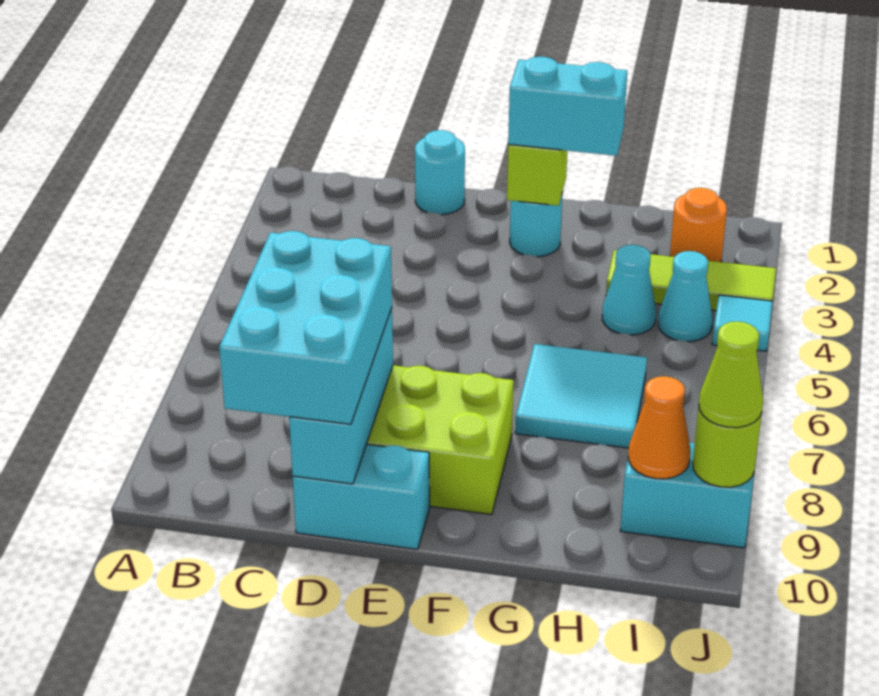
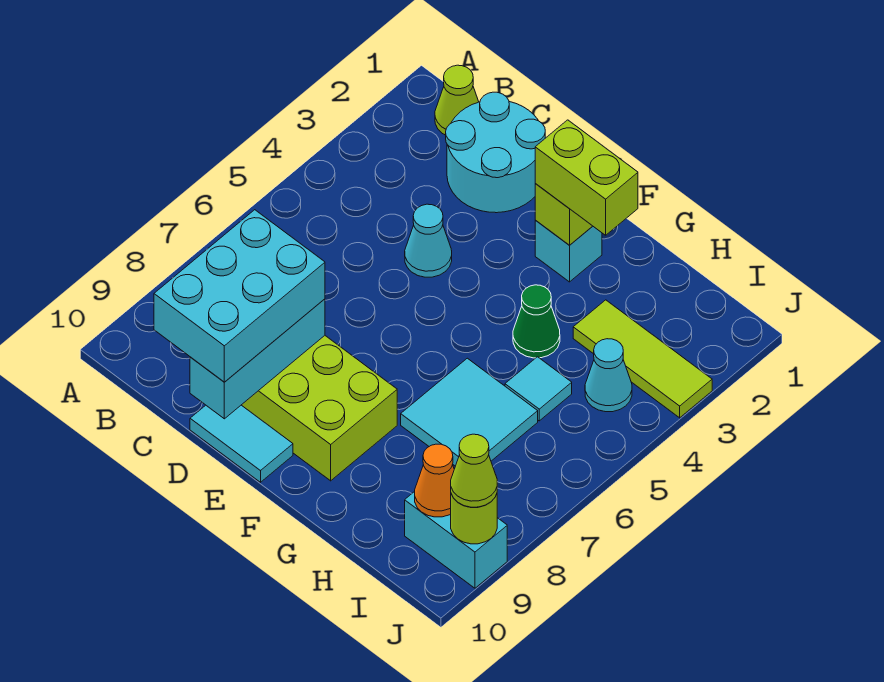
none -> lime 1x1 cone [435,65,479,135]
cyan 1x1 round brick [415,130,465,215] -> cyan 2x2 round brick [446,92,545,213]
cyan 1x2 brick [293,444,430,549] -> cyan 1x2 tile [190,405,293,482]
cyan 1x1 round brick [510,195,562,257] -> cyan 1x1 brick [535,220,602,282]
cyan 1x2 brick [508,57,627,156] -> lime 1x2 brick [535,120,638,235]
none -> green 1x1 cone [513,285,560,358]
cyan 1x1 cone [602,245,656,335] -> cyan 1x1 cone moved to [405,204,452,277]
orange 1x1 round brick [670,188,727,262] -> none
cyan 1x1 tile [712,295,773,351] -> cyan 1x1 tile moved to [505,357,572,421]

